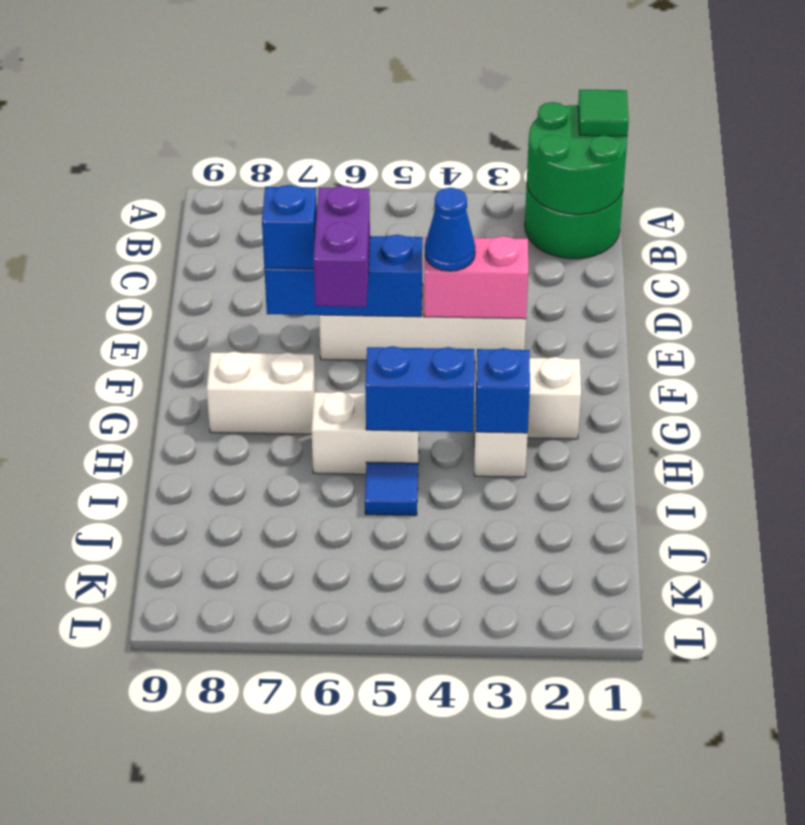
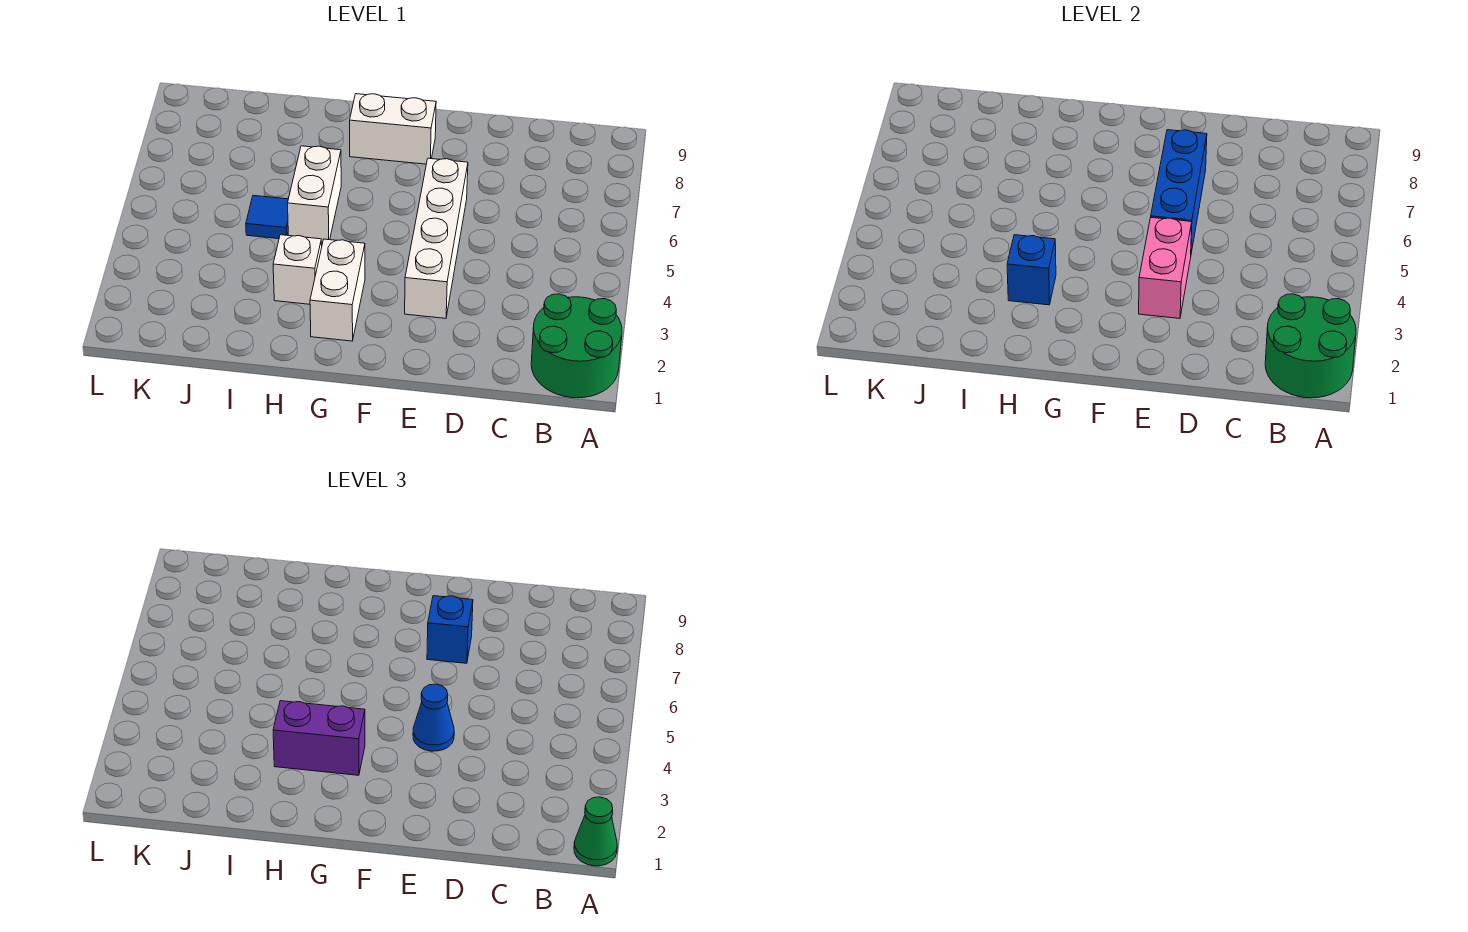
green 1x1 tile [578,90,629,136] -> green 1x1 cone [574,797,617,866]
purple 1x2 brick [313,186,370,307] -> purple 1x2 brick moved to [273,701,365,775]
white 1x2 brick [207,352,315,434] -> white 1x2 brick turned to [350,94,436,164]
blue 1x2 brick [365,346,474,432] -> none

